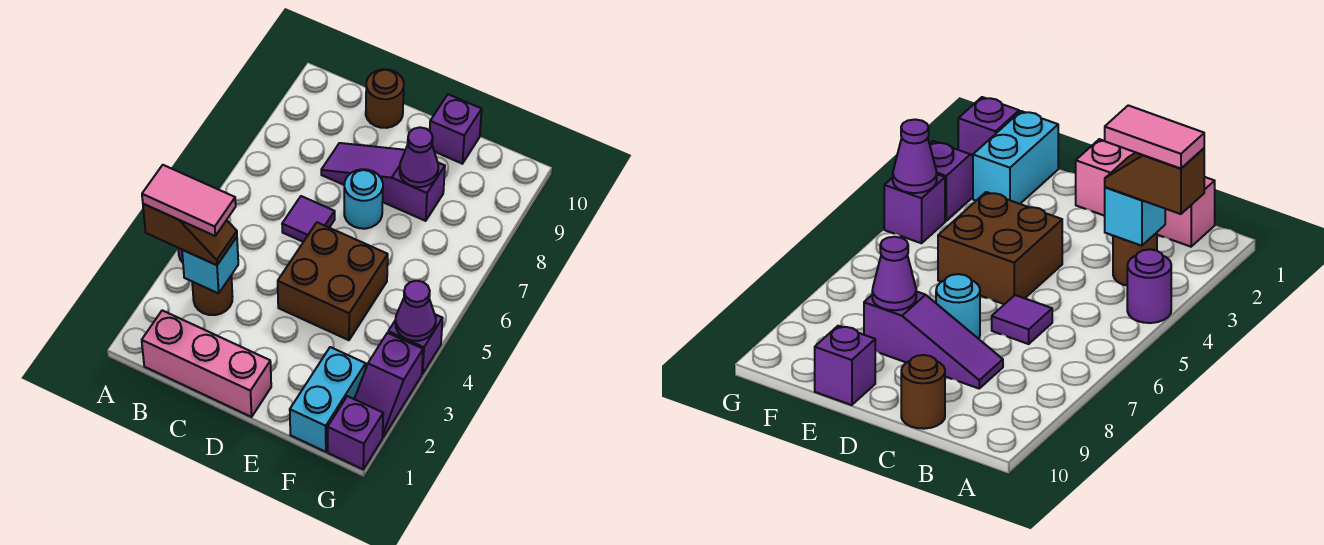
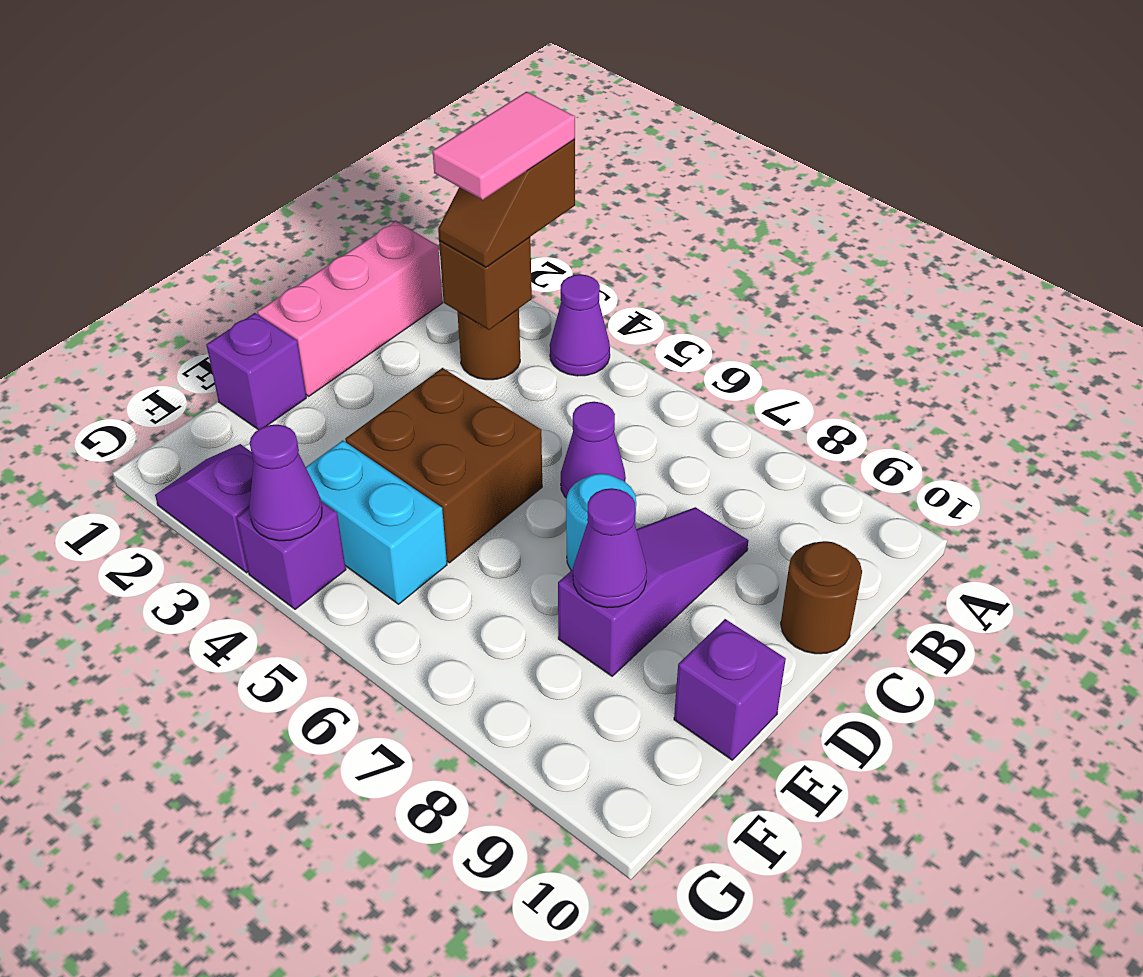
purple 1x1 round brick [1127,249,1171,323] -> purple 1x1 cone [550,275,610,376]
cyan 1x1 brick [182,237,238,293] -> brown 1x1 brick [439,237,532,330]
purple 1x1 tile [282,196,335,242] -> purple 1x1 cone [561,402,626,497]
cyan 1x2 brick [290,347,366,452] -> cyan 1x2 brick moved to [306,440,447,604]
purple 1x1 brick [328,396,383,469] -> purple 1x1 brick moved to [206,313,306,430]

